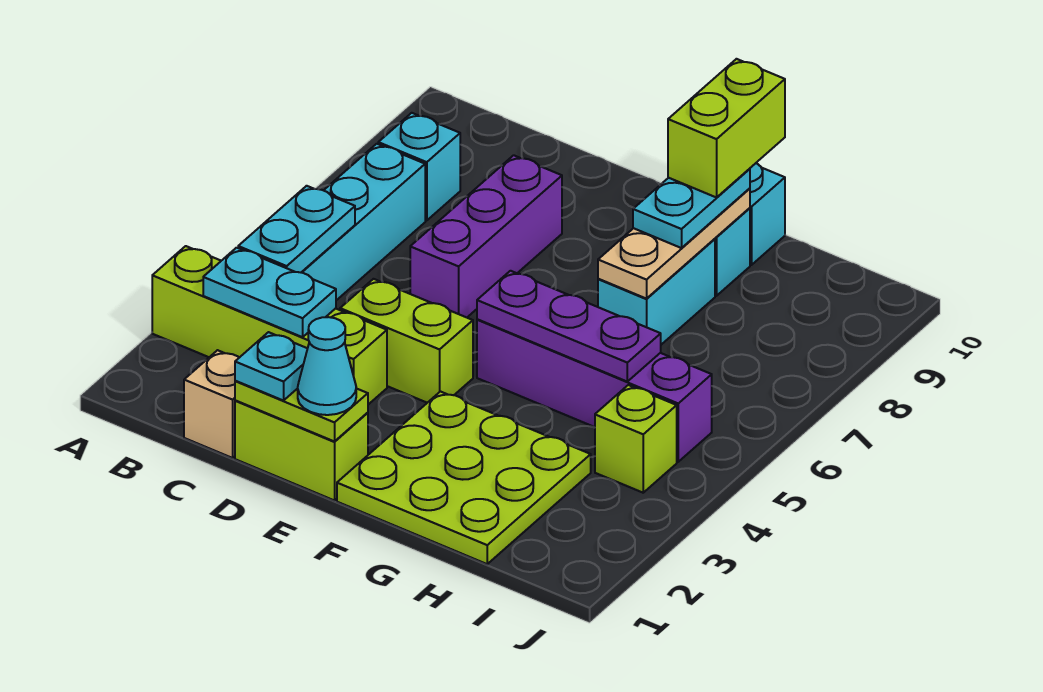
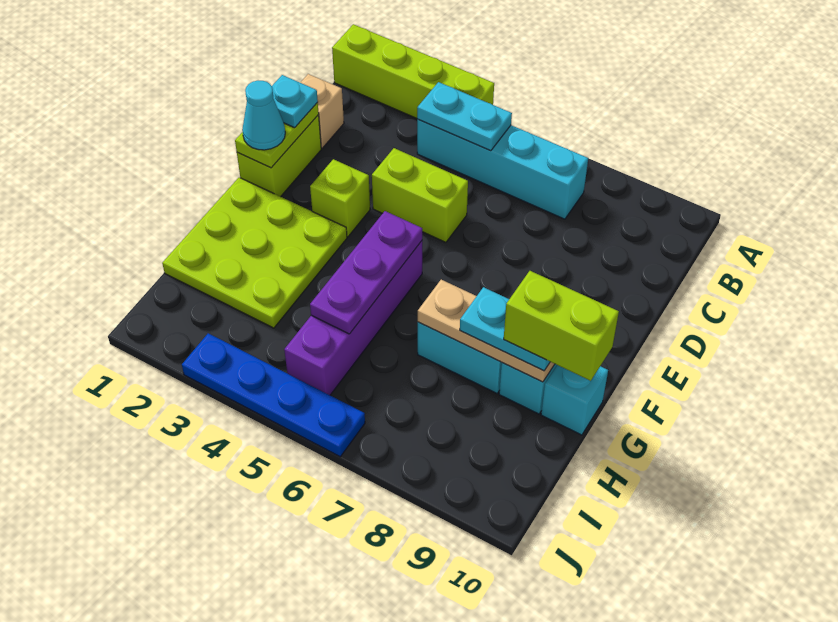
lime 1x4 brick [152,246,387,405] -> lime 1x4 brick turned to [332,24,494,118]
cyan 1x2 plate [203,248,336,337] -> none
cyan 1x1 brick [378,113,460,221] -> none
lime 1x2 brick [340,279,473,403] -> lime 1x2 brick turned to [372,148,468,242]
purple 1x3 brick [410,155,562,317] -> none
lime 1x1 brick [595,385,677,493] -> lime 1x1 brick moved to [310,159,370,237]
none -> blue 1x4 plate [182,333,365,457]

